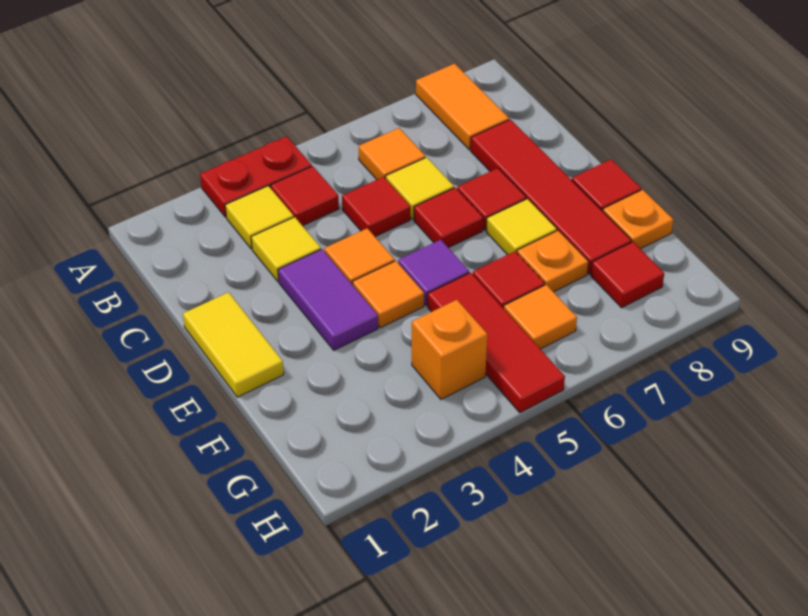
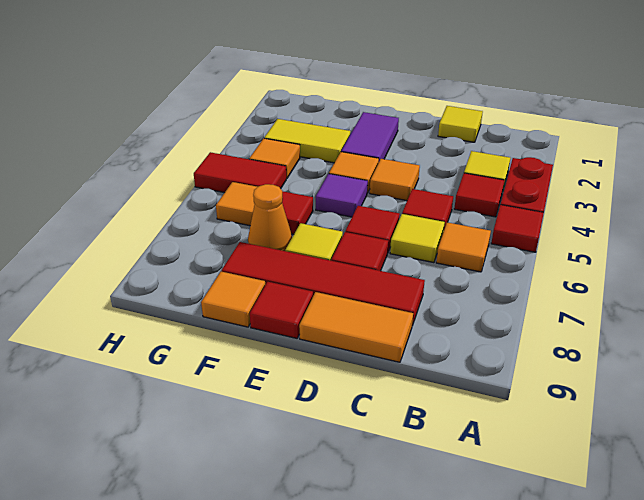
orange 1x2 tile [416,64,509,150] -> orange 1x2 tile moved to [299,292,413,362]
yellow 1x1 tile [251,217,321,282] -> yellow 1x1 tile moved to [438,106,483,142]
yellow 1x2 tile [183,292,284,397] -> yellow 1x2 tile moved to [264,119,350,163]
purple 1x2 tile [278,249,378,350] -> purple 1x2 tile turned to [341,112,399,161]
red 1x3 tile [428,273,565,413] -> red 1x2 tile [194,152,286,193]
orange 1x1 plate [517,230,589,292] -> orange 1x1 cone [248,184,292,251]
orange 1x1 plate [603,190,673,249] -> orange 1x1 tile [201,272,265,327]
orange 1x1 brick [412,300,487,399] -> orange 1x1 tile [249,138,300,178]
red 1x1 tile [591,242,664,308] -> red 1x1 tile moved to [491,205,544,252]

